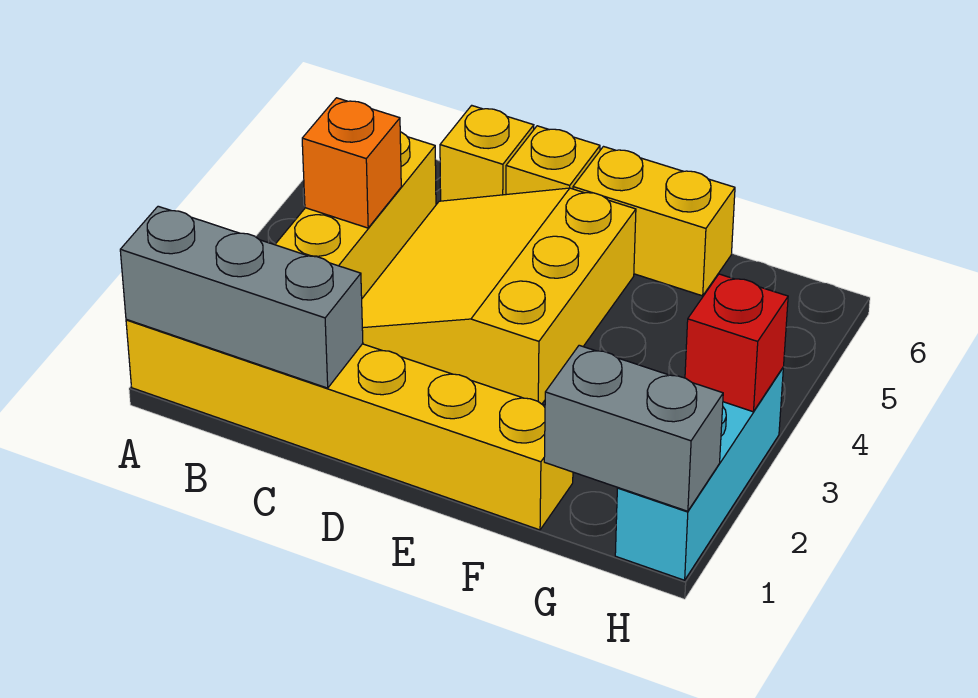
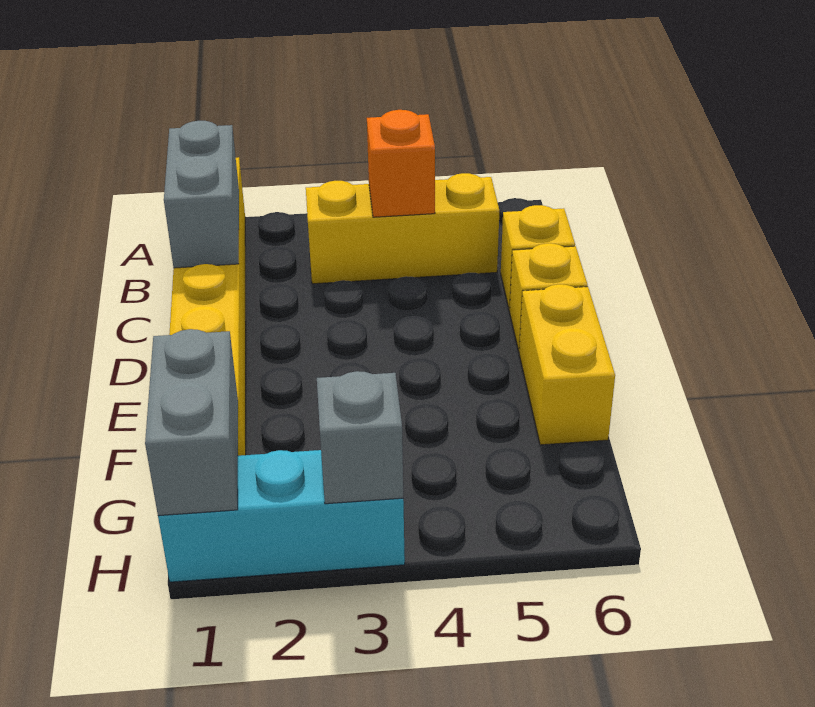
grey 1x3 brick [120,206,363,388] -> grey 1x2 brick [164,121,239,268]
yellow 3x3 slope [362,188,636,404] -> none
red 1x1 brick [685,274,788,412] -> grey 1x1 brick [317,371,403,504]

